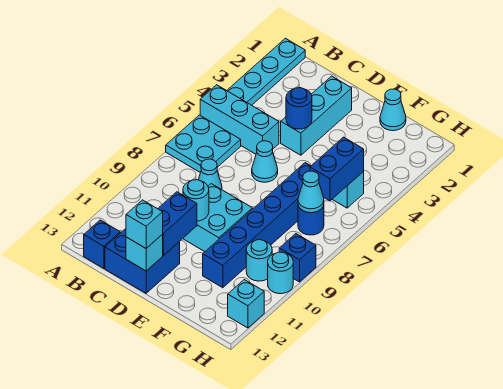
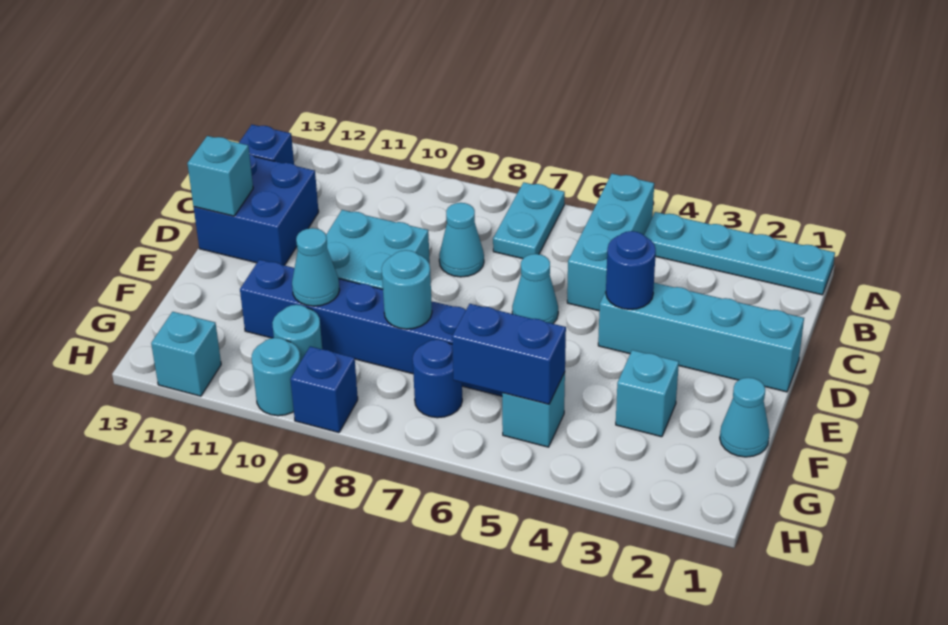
cyan 2x2 plate [166,115,241,173] -> cyan 1x2 plate [493,182,565,259]
cyan 1x3 brick [281,76,352,155] -> cyan 1x4 brick [598,283,804,392]
cyan 1x1 round brick [183,180,209,221] -> cyan 1x1 round brick moved to [382,250,432,329]
blue 1x2 brick [158,192,197,256] -> none
cyan 1x1 brick [126,200,163,248] -> cyan 1x1 brick moved to [616,350,679,437]
cyan 1x1 cone [298,171,324,213] -> cyan 1x1 cone moved to [292,228,339,306]

